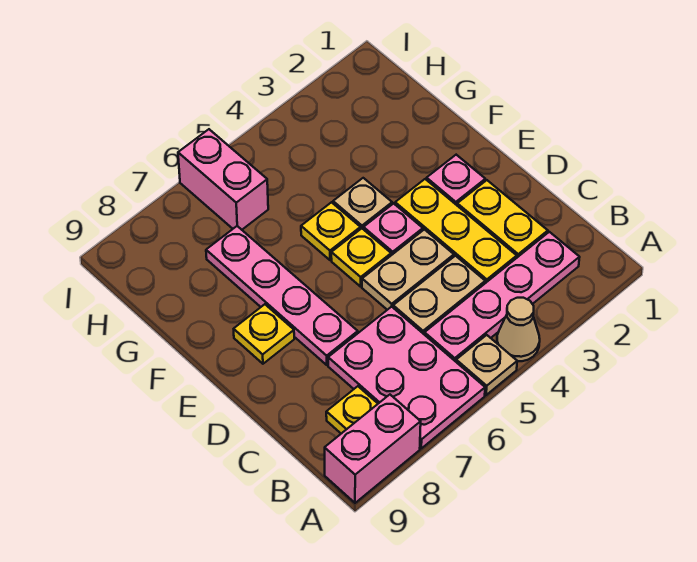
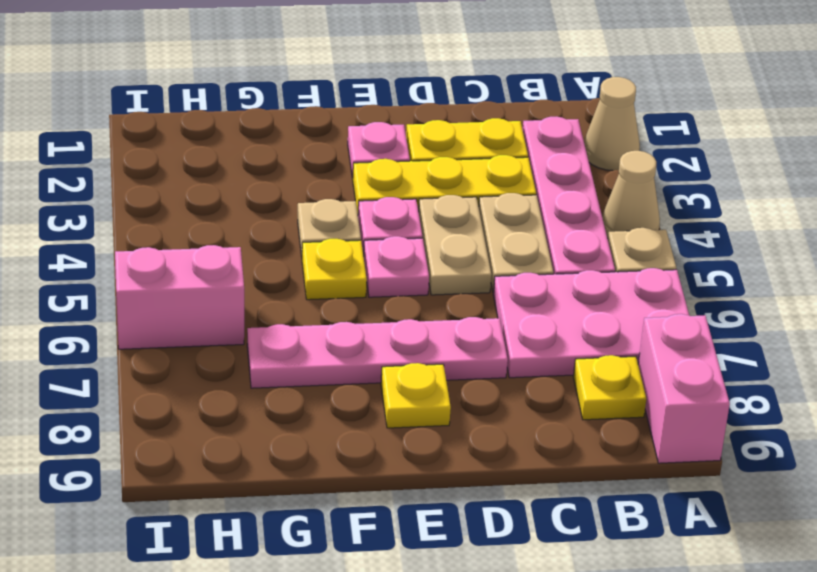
none -> tan 1x1 cone [584,77,640,171]
yellow 1x1 plate [331,228,391,287] -> pink 1x1 plate [364,236,429,297]

